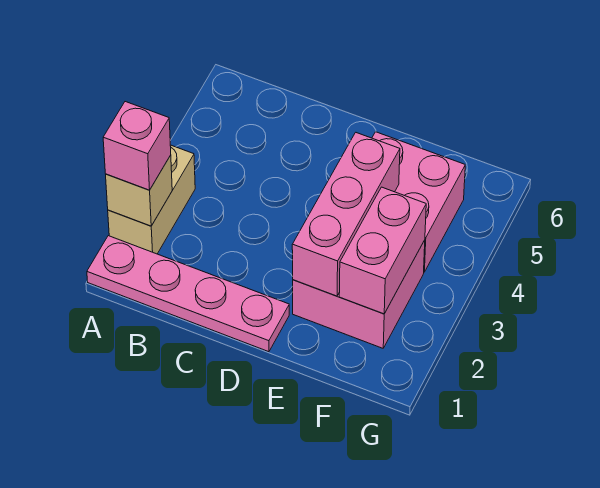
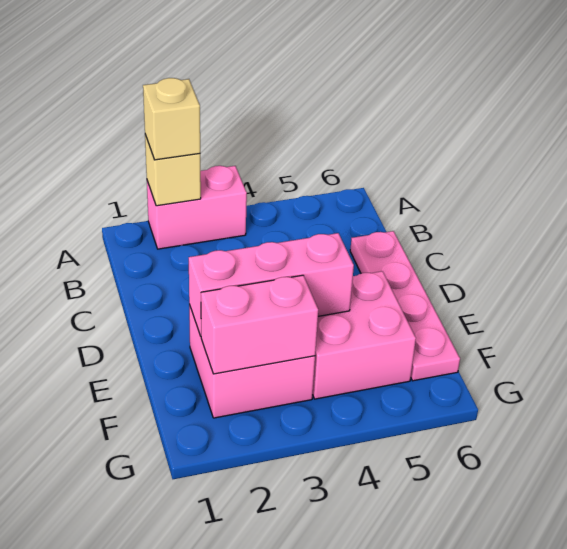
pink 1x4 plate [87,236,289,352] -> pink 1x4 plate moved to [350,231,460,381]
tan 1x2 brick [108,145,195,254] -> pink 1x2 brick [147,166,247,249]
pink 1x1 brick [103,102,171,190] -> tan 1x1 brick [143,78,200,160]

